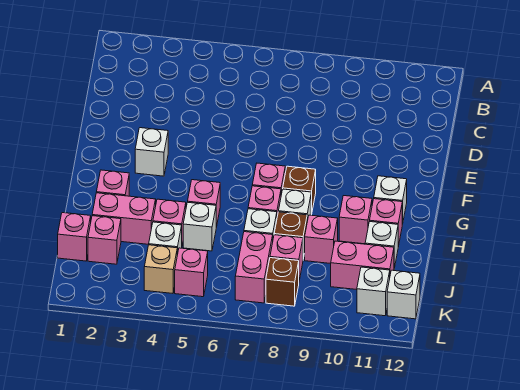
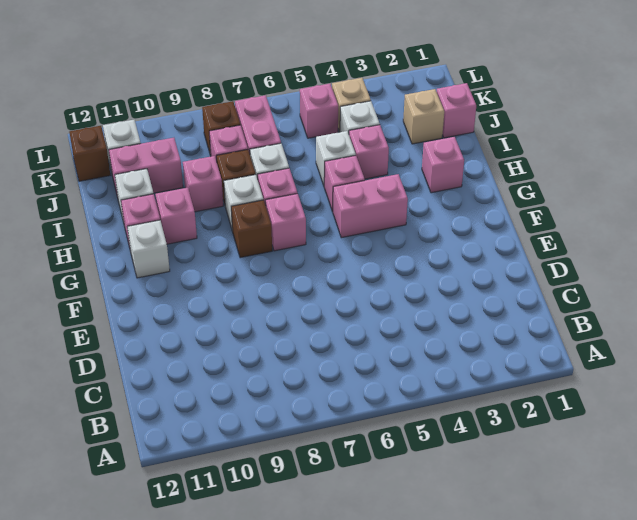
white 1x1 brick [135,128,168,176] -> none
pink 1x2 brick [92,193,156,244] -> pink 1x2 brick moved to [333,174,408,238]
pink 1x1 brick [88,216,121,264] -> tan 1x1 brick [403,89,444,144]
white 1x1 brick [387,270,420,319] -> brown 1x1 brick [69,126,110,181]

